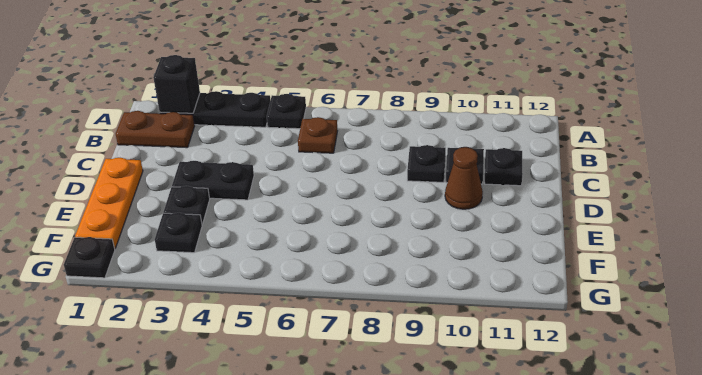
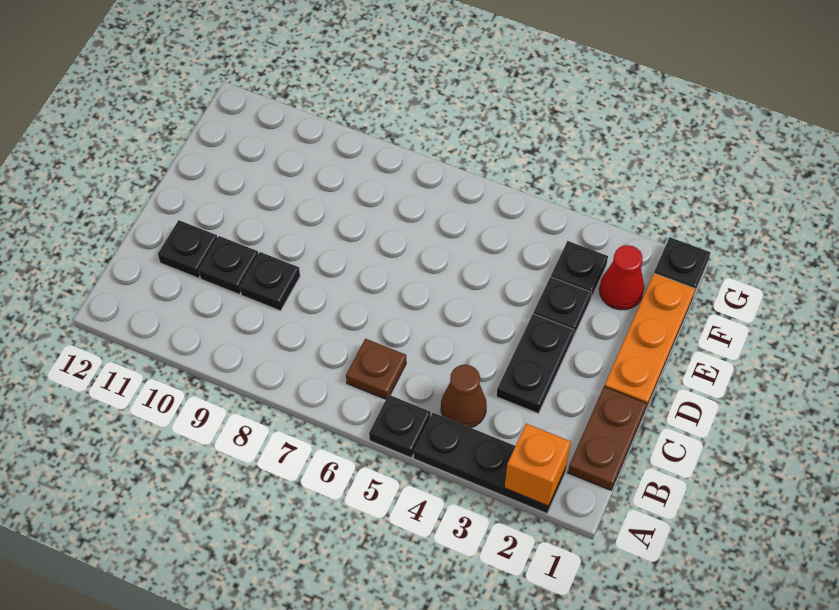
black 1x1 brick [153,55,200,113] -> orange 1x1 brick [505,424,571,506]
brown 1x2 plate [116,111,195,148] -> brown 1x2 plate turned to [568,387,647,490]
black 1x2 plate [172,161,254,200] -> black 1x2 plate turned to [497,314,574,414]
brown 1x1 cone [445,147,483,209] -> brown 1x1 cone moved to [441,365,487,428]
none -> red 1x1 cone [599,245,644,310]

